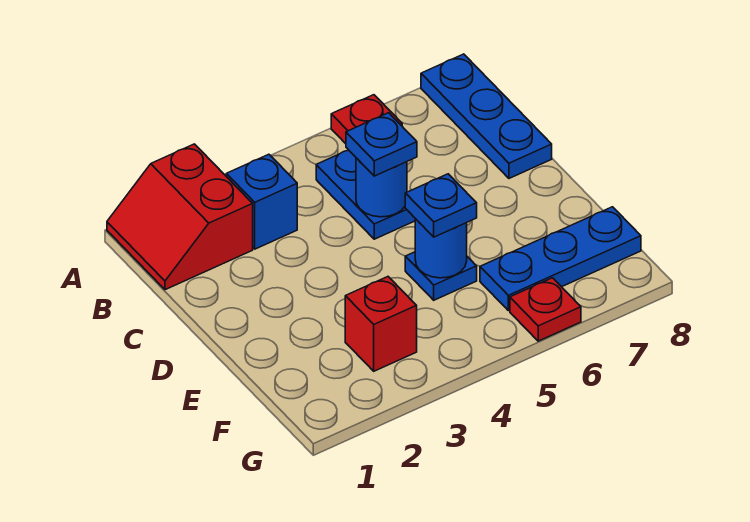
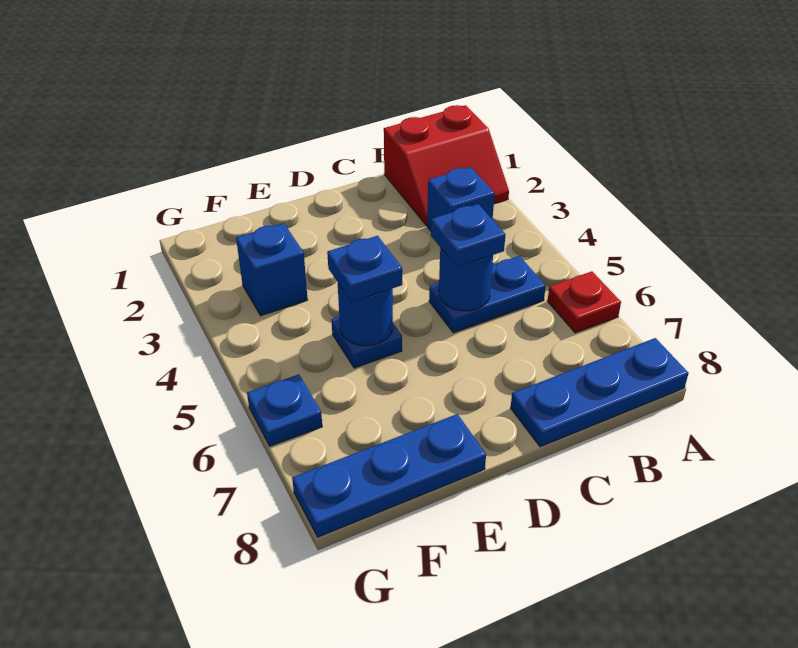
red 2x2 slope [107,144,253,290] -> red 2x2 slope turned to [384,105,509,225]
red 1x1 brick [345,277,417,371] -> blue 1x1 brick [236,223,308,316]
blue 1x3 plate [480,207,641,311] -> blue 1x3 plate turned to [292,414,486,537]
red 1x1 plate [510,278,581,341] -> blue 1x1 plate [247,374,322,446]

